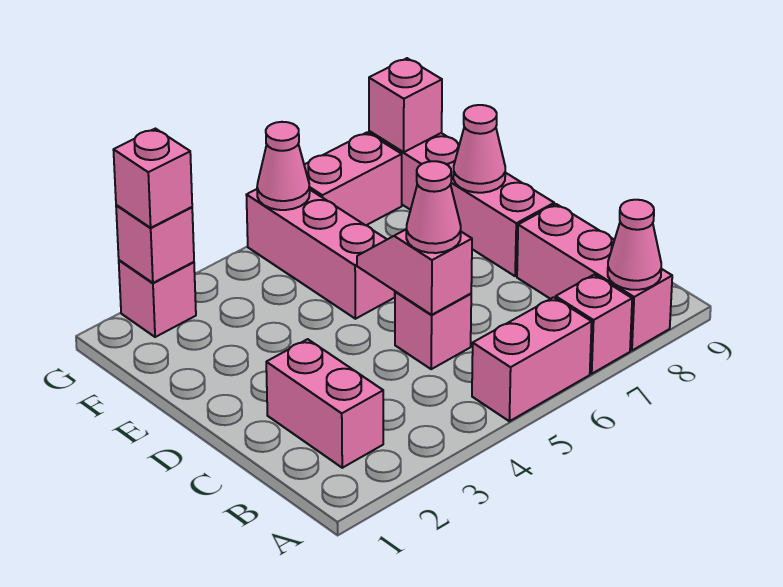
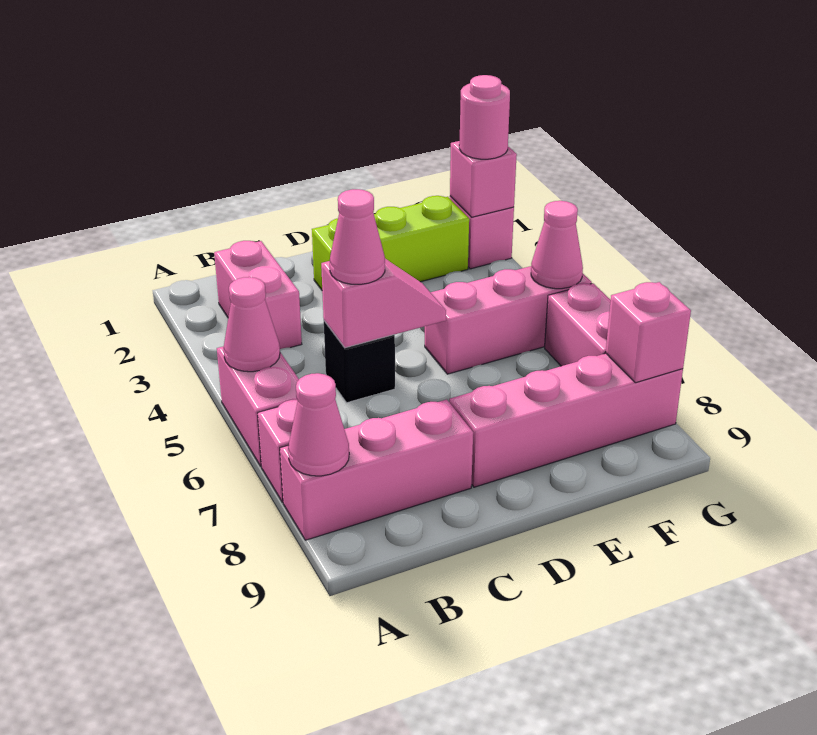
pink 1x2 brick [266,339,383,468] -> pink 1x2 brick turned to [214,241,302,349]
pink 1x1 brick [395,291,471,369] -> black 1x1 brick [324,321,395,403]
none -> lime 1x3 brick [312,196,469,290]
pink 1x1 cone [453,105,505,193] -> pink 1x1 cone moved to [224,277,280,372]
pink 1x1 brick [113,129,192,228] -> pink 1x1 round brick [459,75,510,159]

